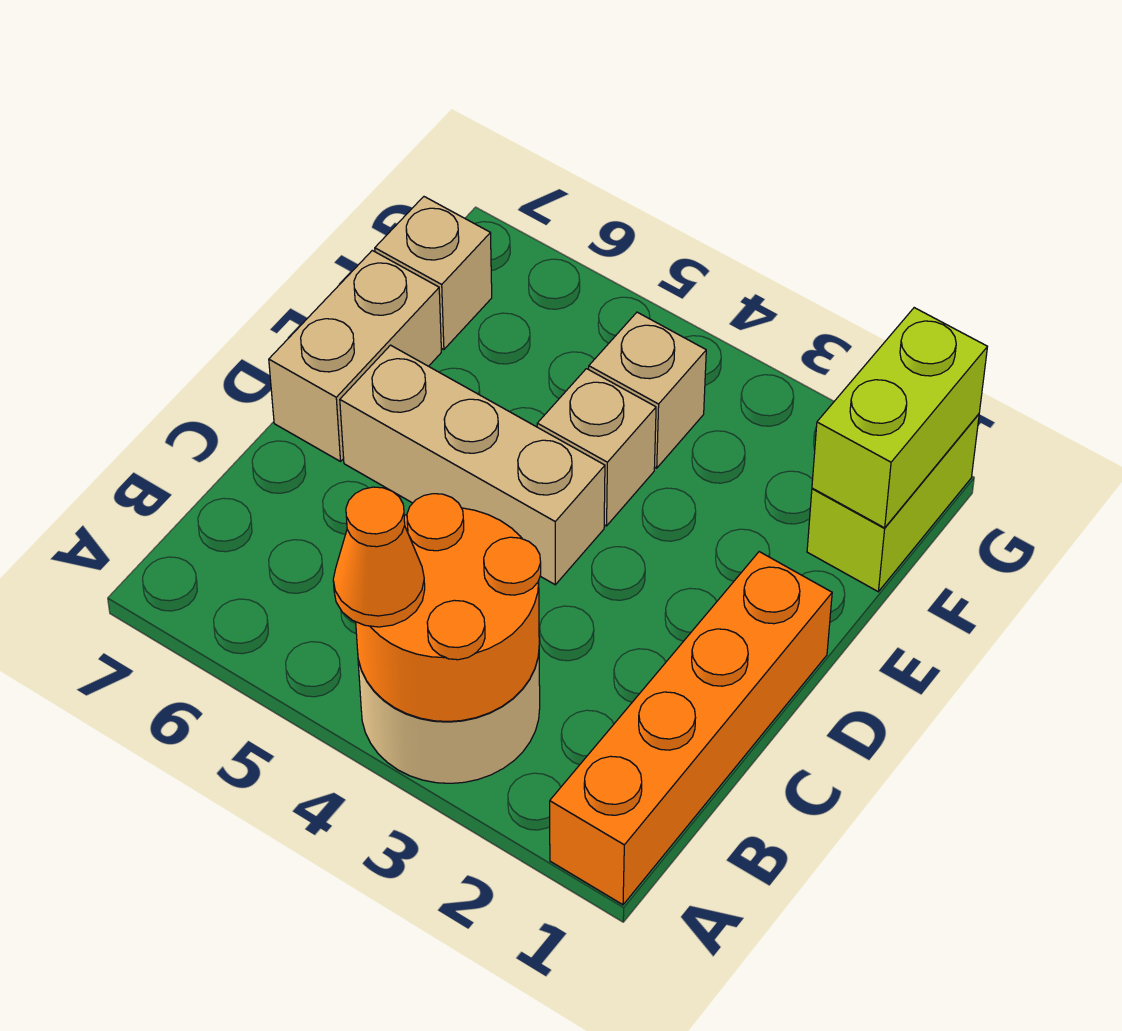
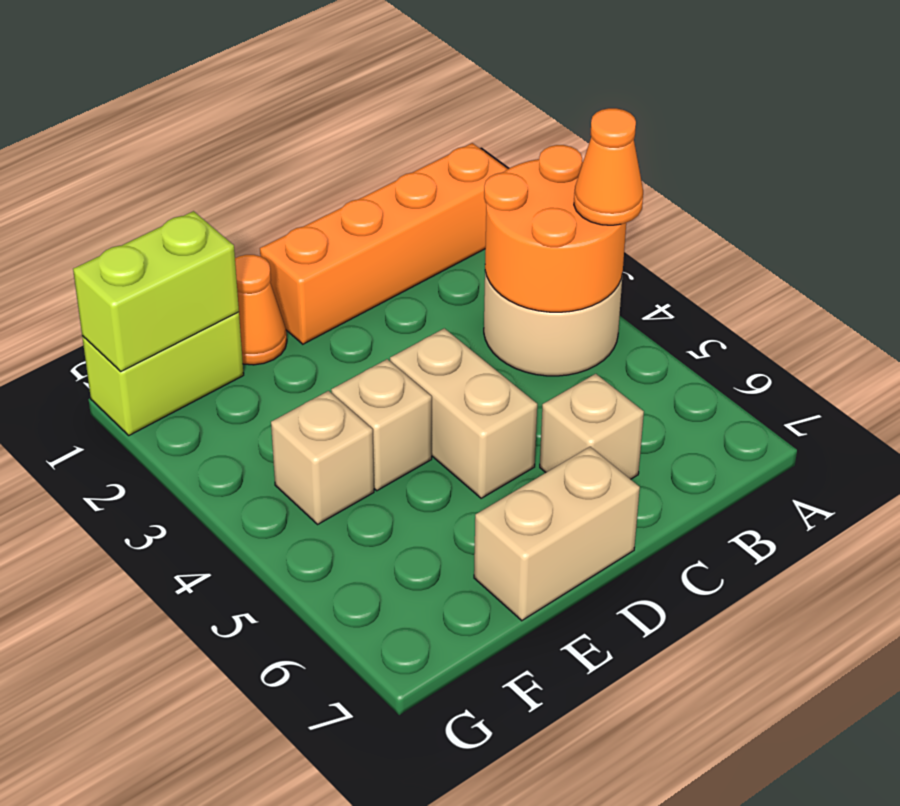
tan 1x3 brick [340,345,605,585] -> tan 1x2 brick [390,328,537,498]
none -> orange 1x1 cone [235,255,287,365]
tan 1x1 brick [375,197,492,350] -> tan 1x1 brick moved to [540,374,644,479]

